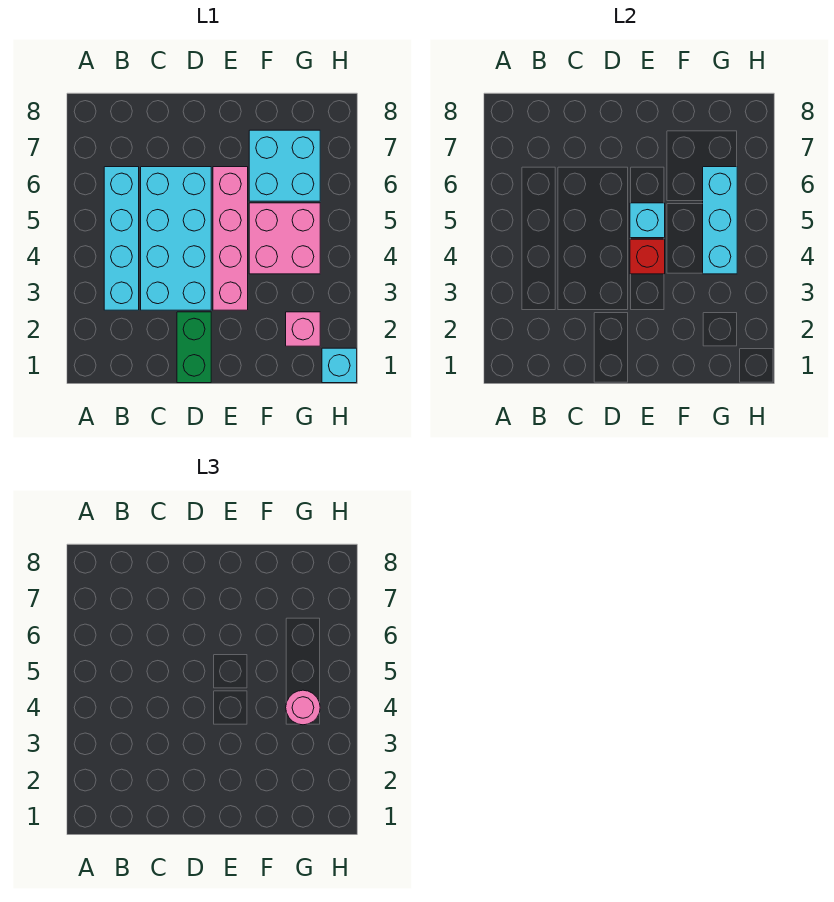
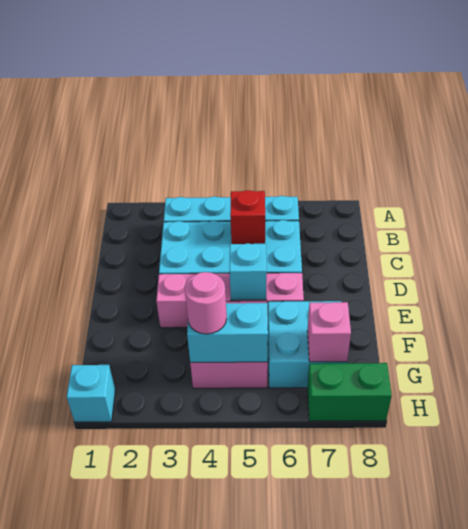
green 1x2 brick [177,312,211,383] -> green 1x2 brick moved to [307,363,392,421]
red 1x1 brick [630,239,665,274] -> red 1x1 brick moved to [230,190,265,244]
pink 1x1 brick [286,312,320,346] -> pink 1x1 brick moved to [307,302,351,362]
cyan 1x3 brick [703,167,737,274] -> cyan 1x2 brick [187,303,268,362]

